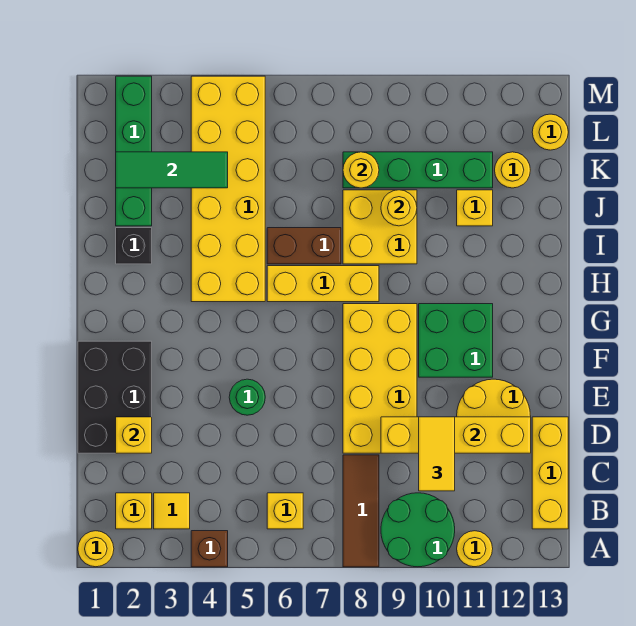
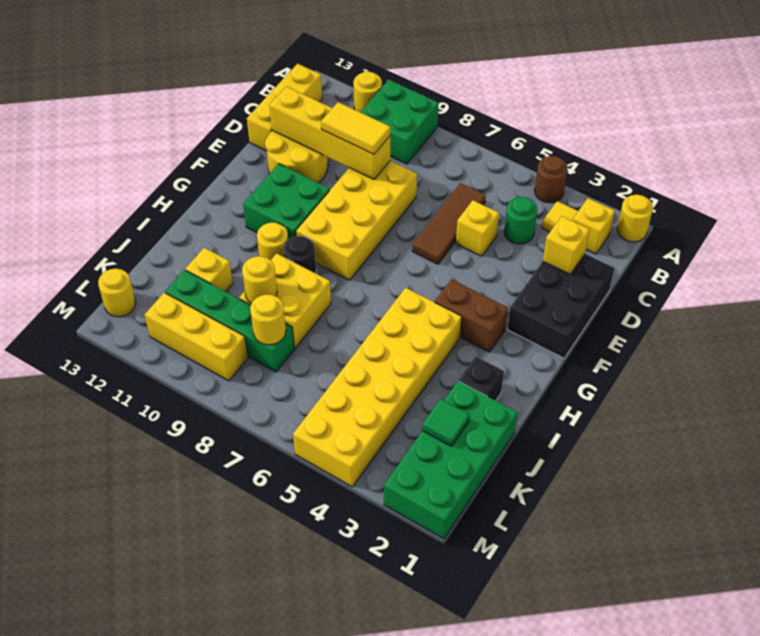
brown 1x1 brick [191,531,228,567] -> brown 1x1 round brick [535,156,568,203]
brown 1x3 tile [343,455,379,567] -> brown 1x3 tile moved to [412,183,486,264]
green 2x2 round brick [381,493,455,567] -> green 2x2 brick [360,80,439,164]
yellow 1x1 brick [267,493,303,529] -> yellow 1x1 brick moved to [456,200,499,256]
yellow 1x2 tile [419,417,455,491] -> yellow 1x2 tile turned to [321,102,390,154]
green 1x1 round brick [229,379,265,415] -> green 1x1 round brick moved to [504,197,537,244]
yellow 1x3 brick [267,266,379,302] -> yellow 1x3 brick moved to [145,293,248,381]
none -> black 1x1 round brick [284,236,316,273]
brown 1x2 brick [267,228,341,264] -> brown 1x2 brick moved to [435,279,508,352]
green 1x4 brick [116,76,152,226] -> green 2x4 brick [384,381,518,539]
green 1x3 tile [116,152,228,188] -> green 1x1 tile [422,399,470,446]
yellow 1x1 round brick [495,152,530,188] -> yellow 1x1 round brick moved to [257,223,288,260]

